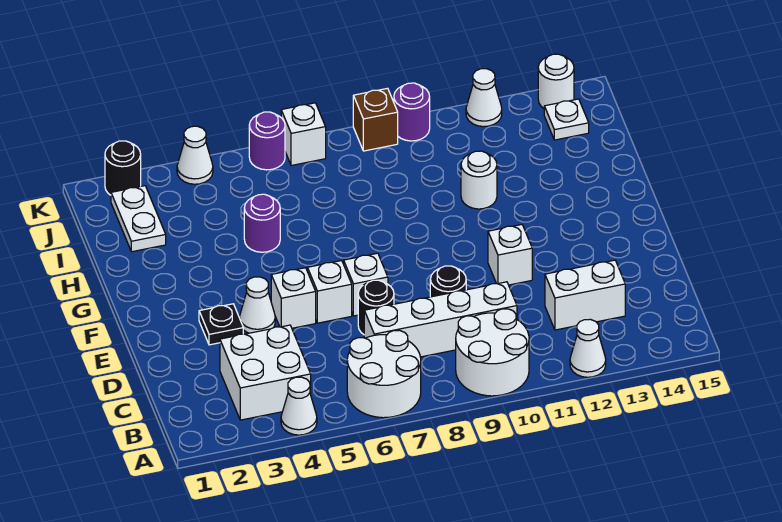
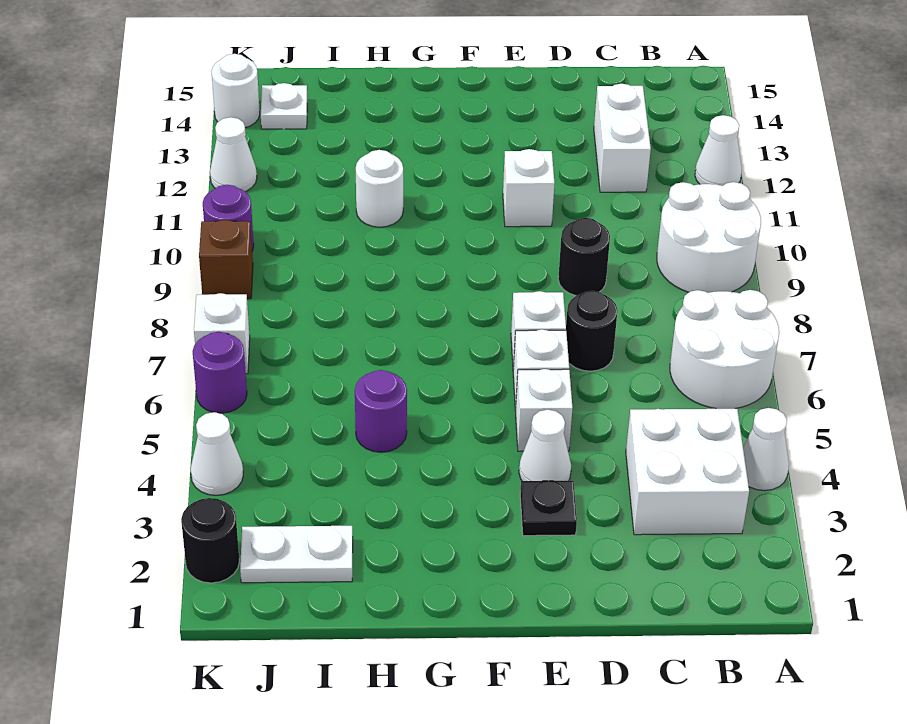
white 1x4 brick [364,282,517,357] -> none

